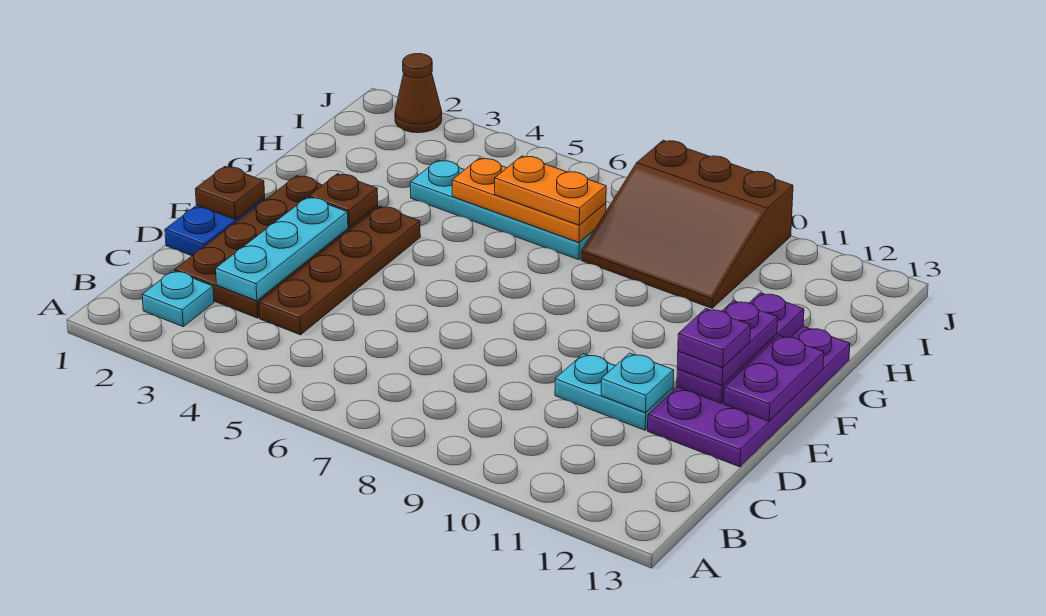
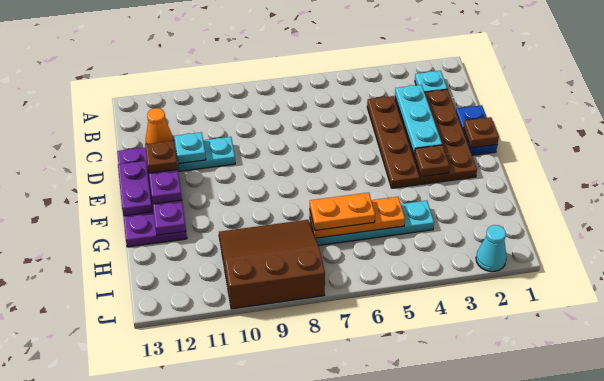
none -> orange 1x1 cone [146,108,173,144]
purple 1x1 plate [678,309,751,368] -> brown 1x1 plate [145,141,178,173]
brown 1x1 cone [395,54,442,133] -> cyan 1x1 cone [476,225,507,272]

